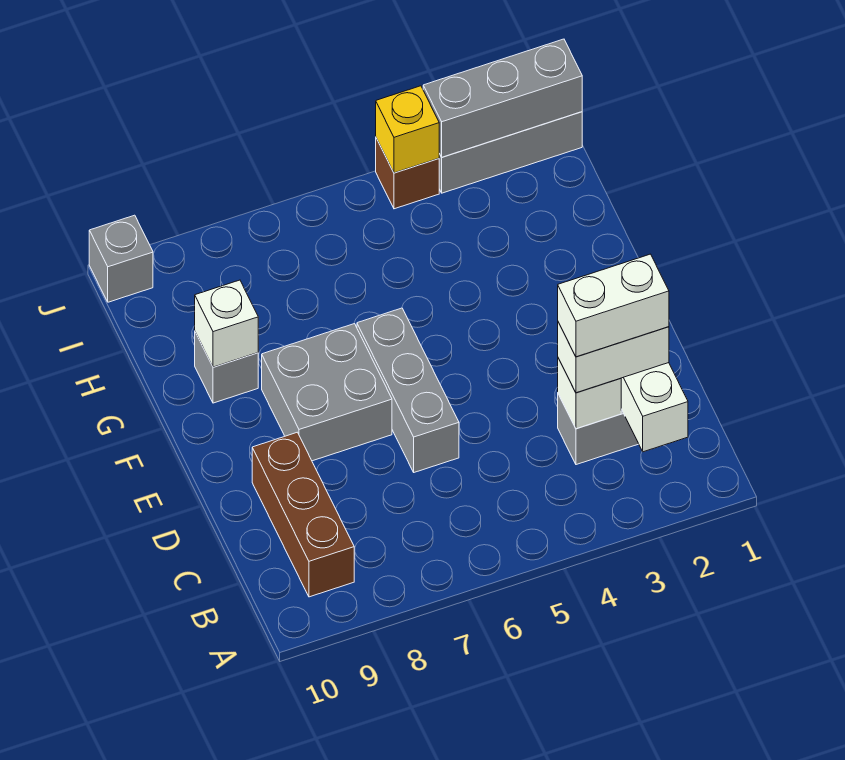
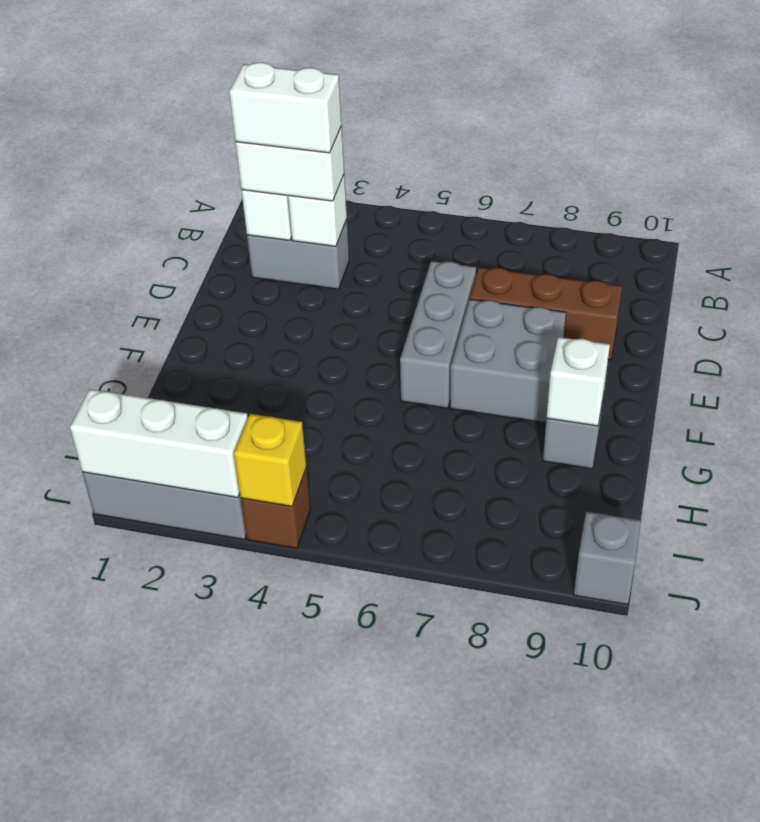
brown 1x3 brick [252,432,354,597] -> brown 1x3 brick turned to [470,267,622,360]
grey 1x3 brick [423,39,582,157] -> white 1x3 brick [70,389,248,497]

